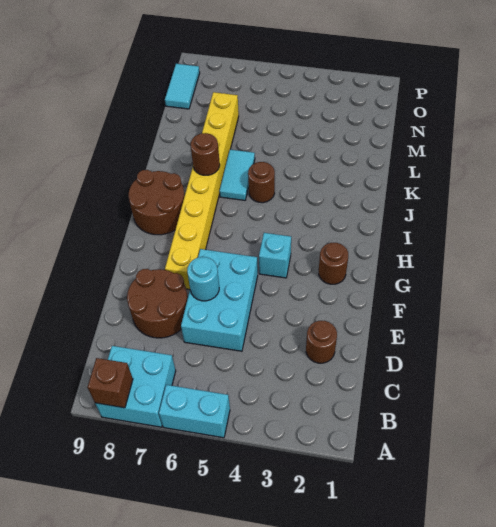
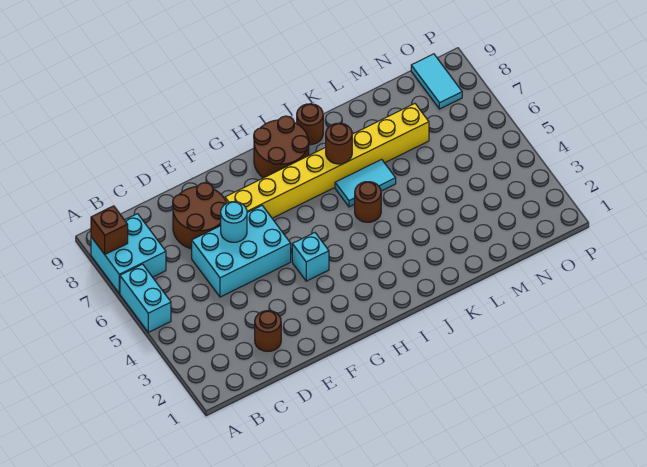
brown 1x1 round brick [319,243,348,284] -> brown 1x1 round brick moved to [297,104,323,145]
cyan 1x2 tile [165,64,200,109] -> cyan 1x2 tile turned to [411,54,462,109]

